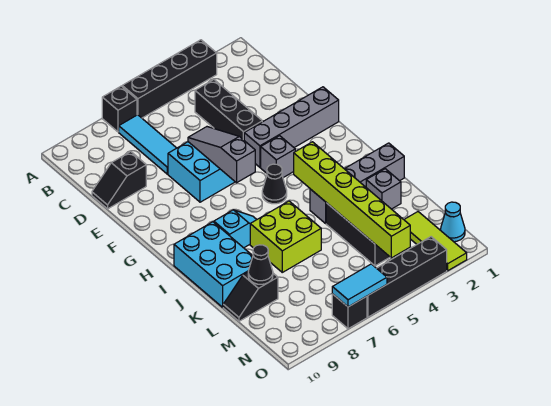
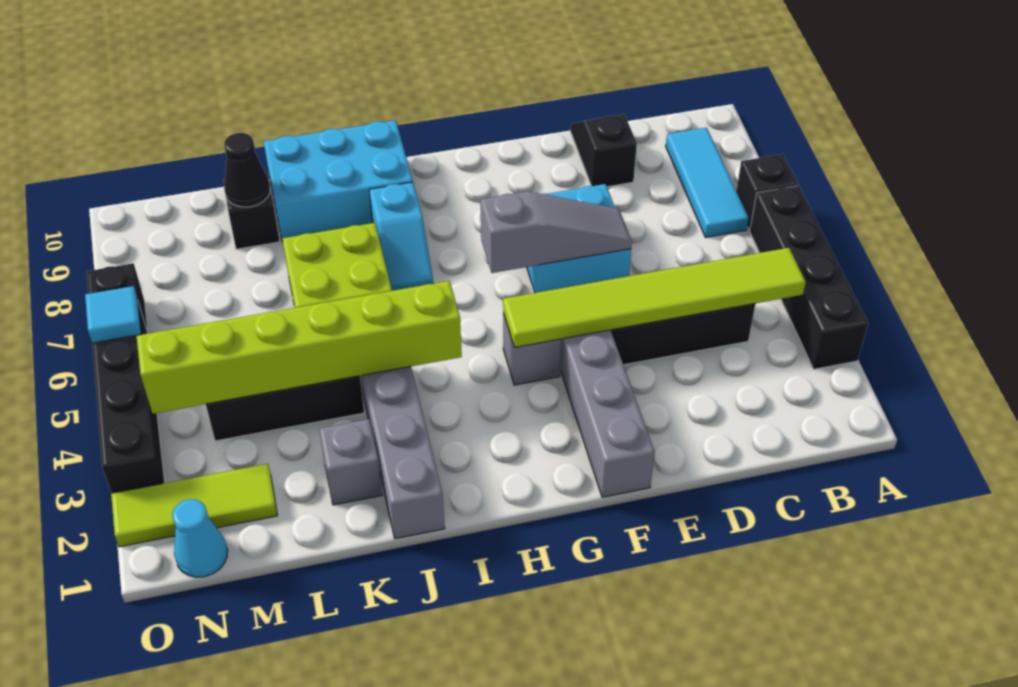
none -> lime 1x6 tile [503,248,806,347]
cyan 1x3 tile [119,115,176,174] -> cyan 1x3 tile turned to [666,128,749,238]
black 1x1 cone [262,164,287,204] -> none
cyan 1x2 tile [332,264,387,307] -> cyan 1x1 tile [85,286,141,343]

